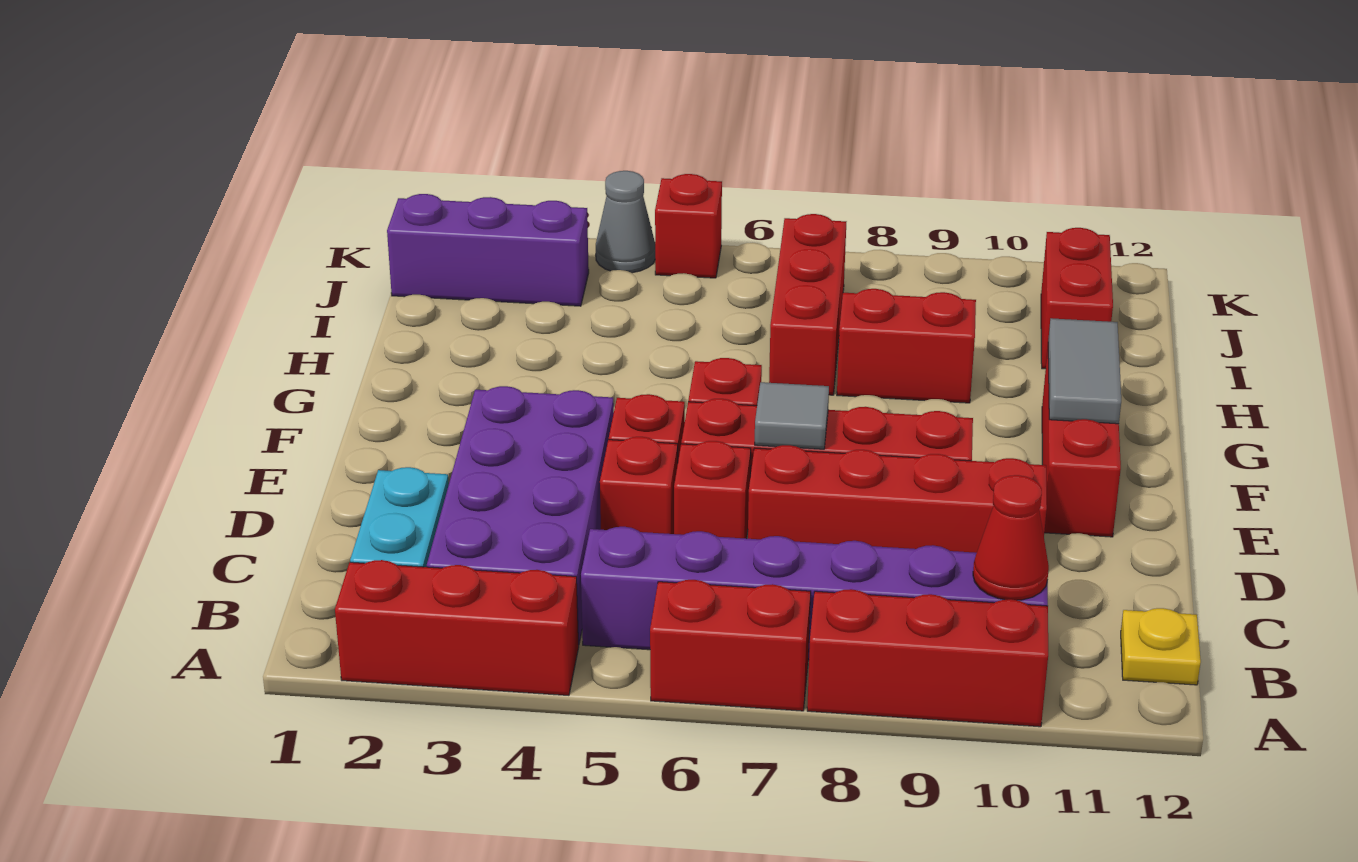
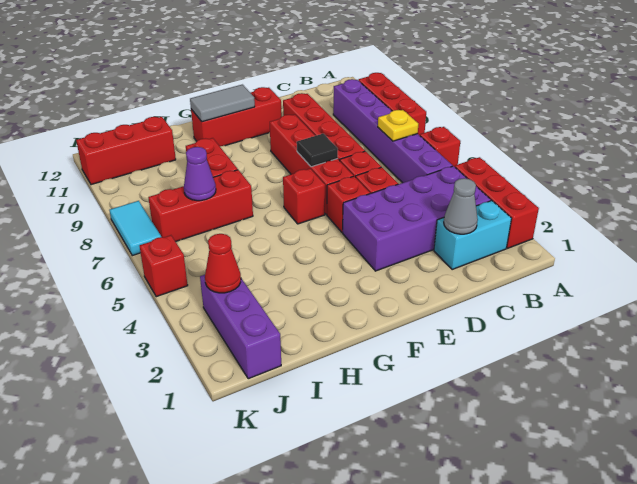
red 1x2 brick [650,580,811,711] -> red 1x1 brick [420,127,460,167]
red 1x1 cone [973,475,1049,600] -> red 1x1 cone moved to [205,234,241,293]
yellow 1x1 plate [1121,608,1201,685] -> yellow 1x1 plate moved to [378,110,418,141]
grey 1x1 tile [755,382,829,449] -> black 1x1 tile [297,134,338,167]
none -> purple 1x1 cone [184,147,216,201]
red 1x2 brick [1041,228,1113,369] -> red 1x3 brick [76,117,176,185]
grey 1x1 cone [596,171,655,273] -> grey 1x1 cone moved to [444,178,478,234]
none -> cyan 1x2 tile [109,201,161,256]

